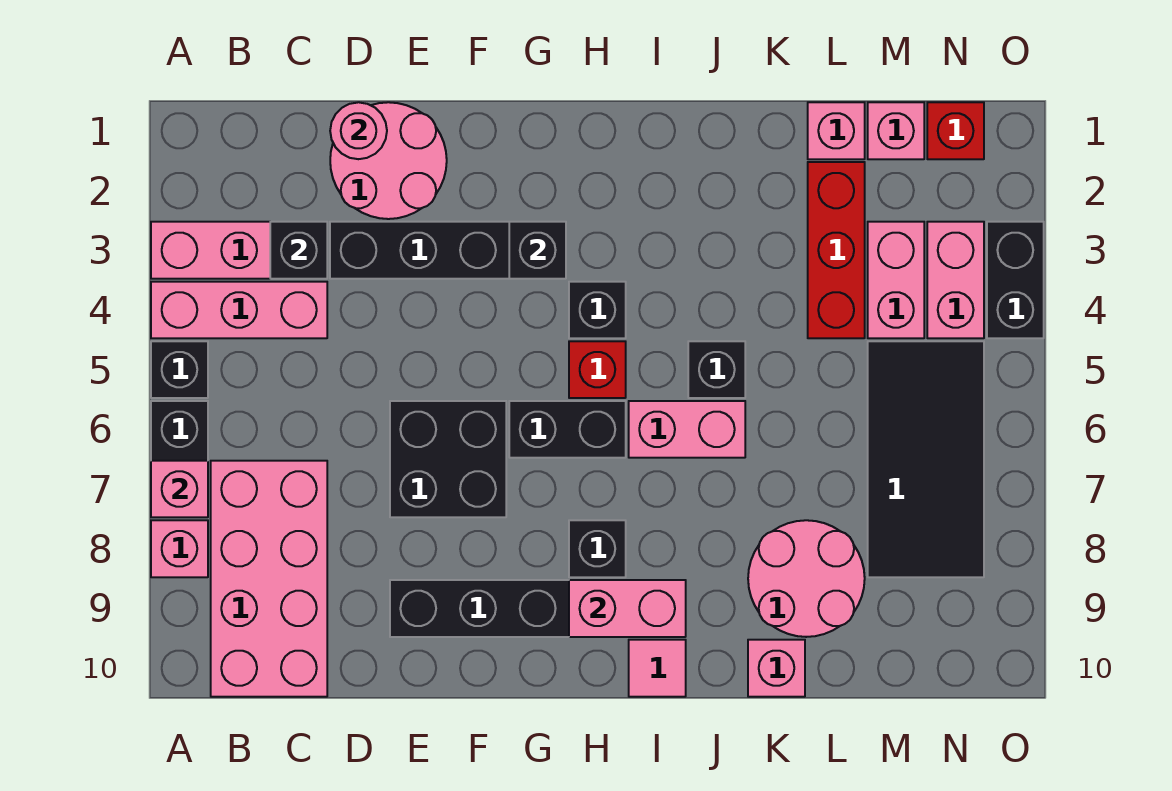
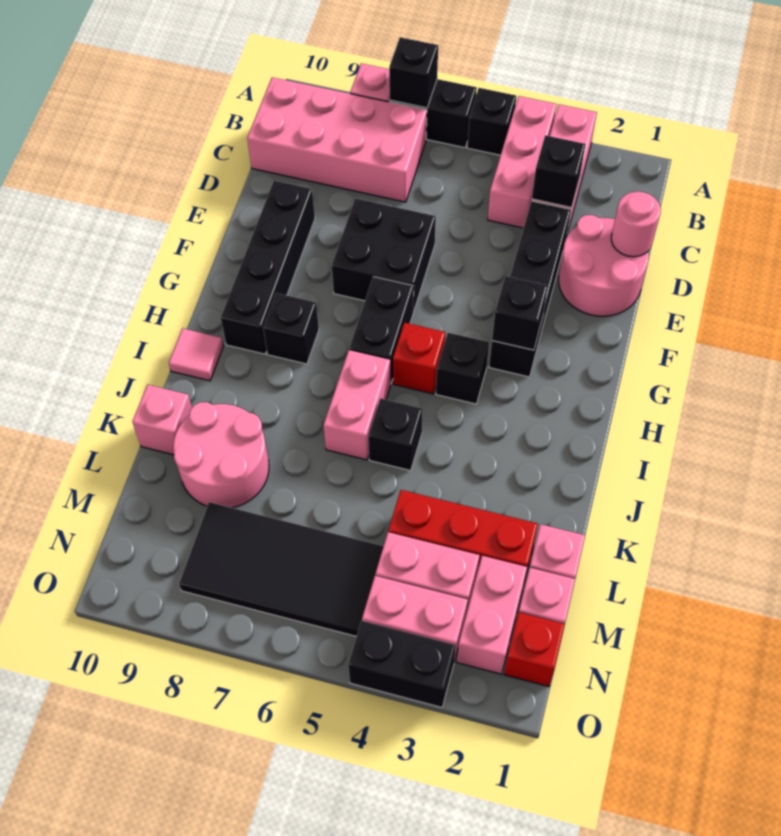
pink 1x1 brick [151,461,208,517] -> black 1x1 brick [389,37,438,108]
pink 1x2 brick [569,580,686,637] -> pink 1x2 brick moved to [457,556,527,674]

